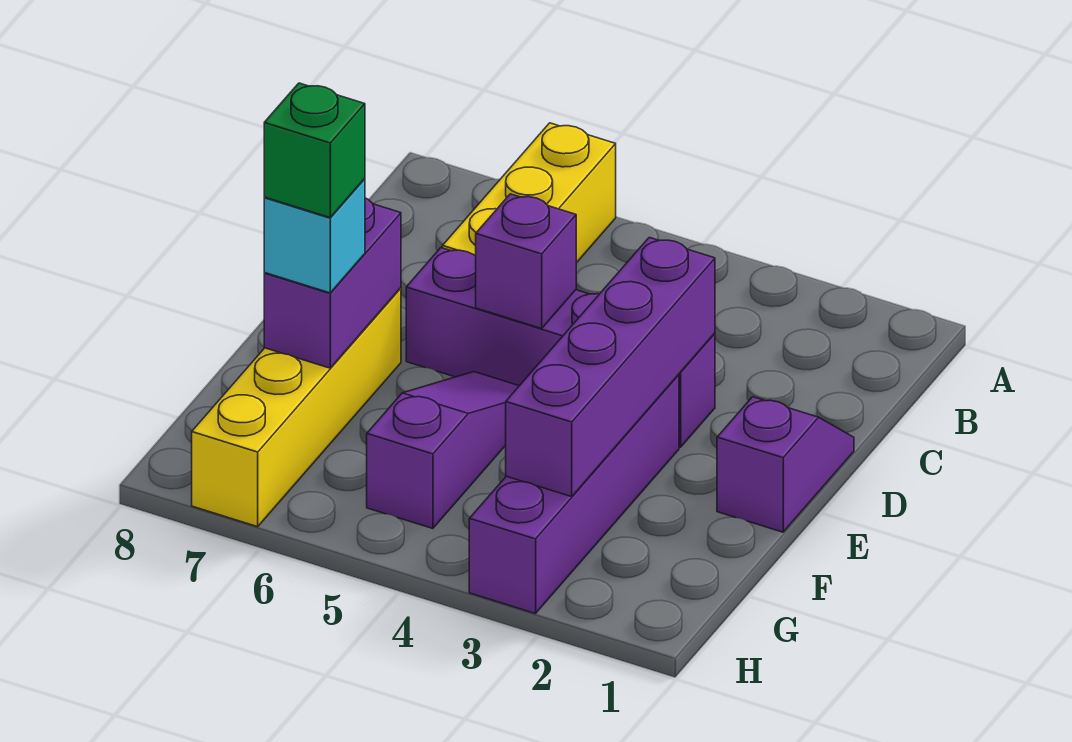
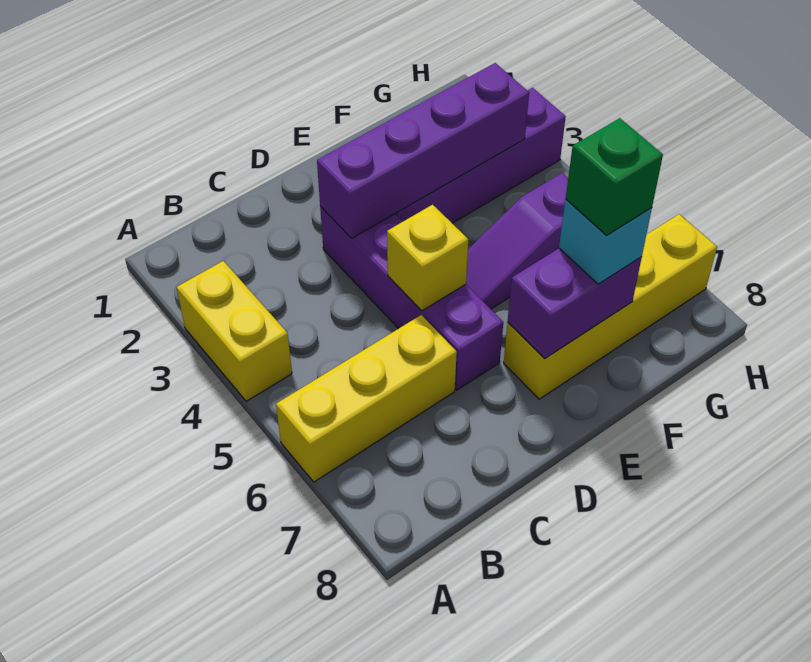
none -> yellow 1x2 brick [177,261,292,401]
purple 1x2 slope [717,397,854,532] -> none
purple 1x1 brick [476,194,576,328] -> yellow 1x1 brick [387,205,468,311]

